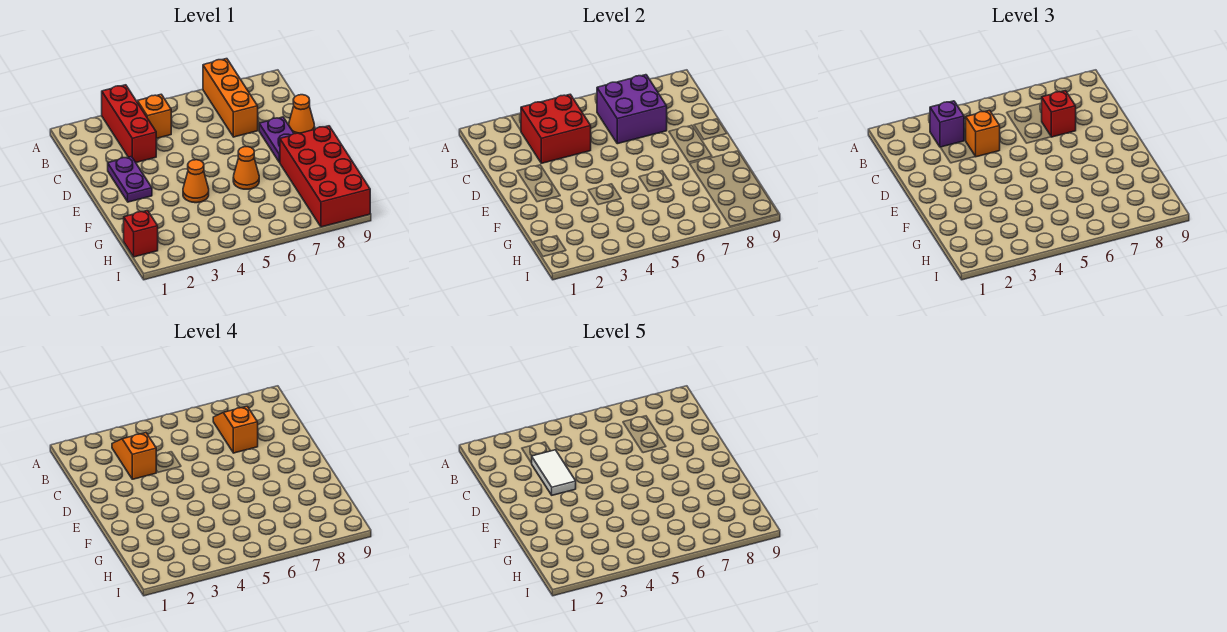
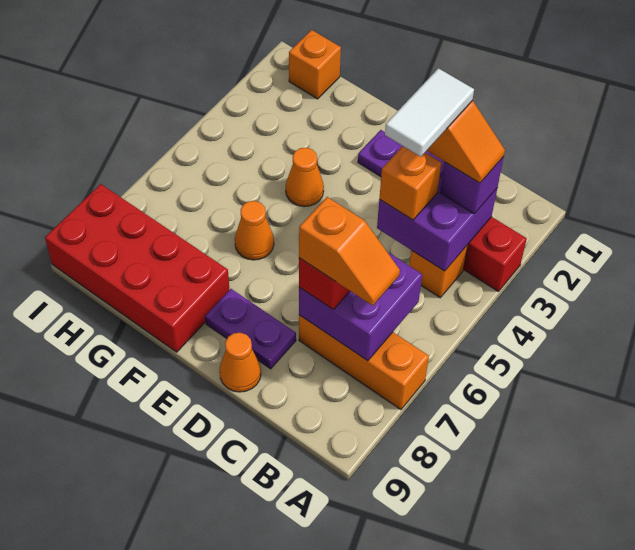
red 2x2 brick [521,94,591,163] -> purple 2x2 brick [377,151,497,271]
white 1x2 tile [532,450,576,495] -> white 1x2 tile turned to [385,68,474,157]
red 1x1 brick [124,211,158,257] -> orange 1x1 brick [289,30,341,99]

